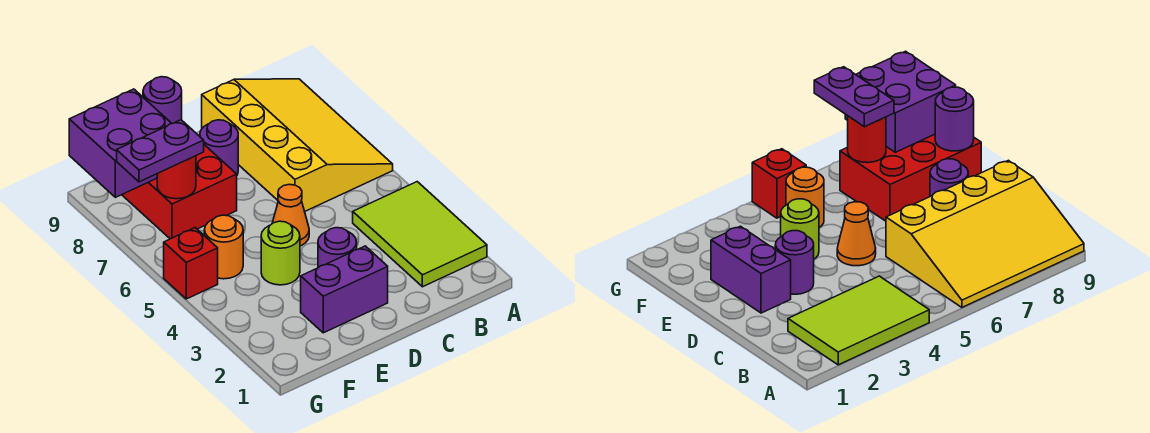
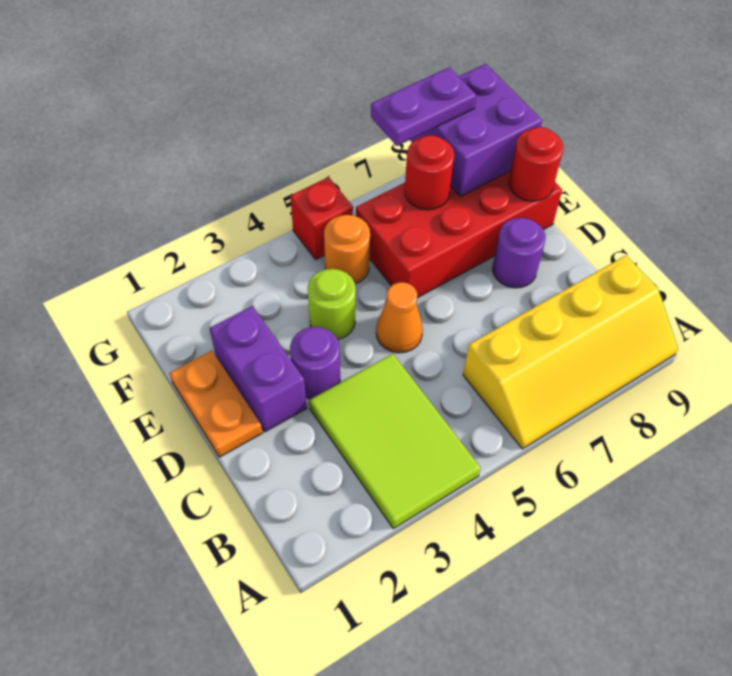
lime 2x3 tile [353,182,487,287] -> lime 2x3 tile turned to [309,354,481,529]
yellow 3x4 slope [202,79,393,211] -> yellow 2x4 slope [463,255,678,449]
none -> orange 1x2 plate [170,351,262,457]
red 2x3 brick [122,145,237,239] -> red 2x4 brick [356,171,562,298]
purple 1x1 round brick [143,77,182,123] -> red 1x1 round brick [509,127,563,201]
purple 1x2 plate [117,120,204,182] -> purple 1x2 plate turned to [371,67,477,146]

